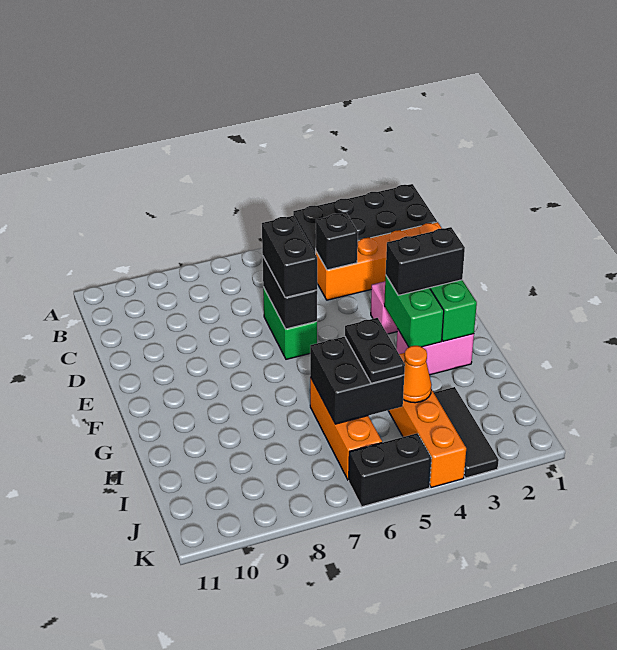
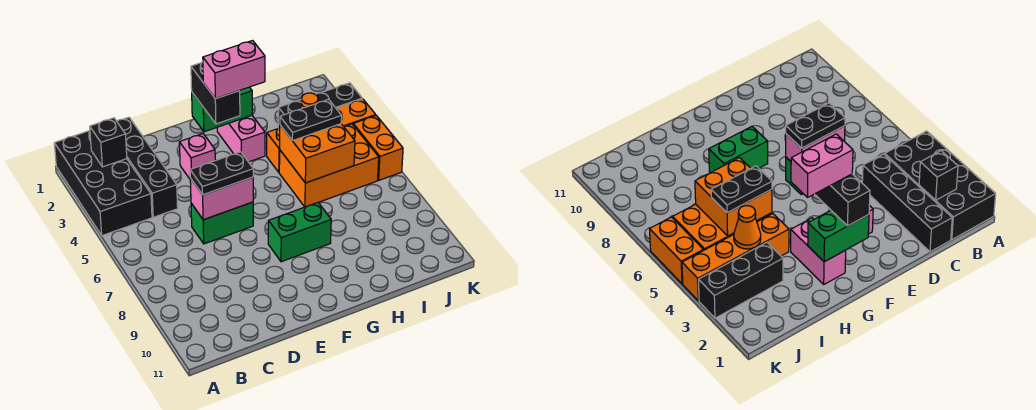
orange 1x4 brick [316,222,441,300] -> black 1x4 brick [117,117,178,217]
black 1x1 brick [316,213,358,270] -> black 1x1 brick moved to [90,118,127,167]
black 1x2 brick [263,257,317,329] -> pink 1x2 brick [190,177,253,220]
black 1x2 brick [262,216,317,297] -> black 1x2 plate [190,152,253,195]
green 1x2 brick [384,276,444,347] -> green 1x2 brick moved to [268,203,331,262]
none -> pink 1x2 brick [203,41,265,99]
black 2x2 brick [310,337,404,424] -> orange 2x2 brick [280,124,355,183]
orange 1x3 brick [310,377,382,480] -> orange 2x3 brick [279,124,379,207]
black 1x3 tile [434,387,499,478] -> black 1x3 brick [278,83,362,128]
black 1x2 brick [349,433,432,507] -> orange 1x2 brick [353,116,403,180]

